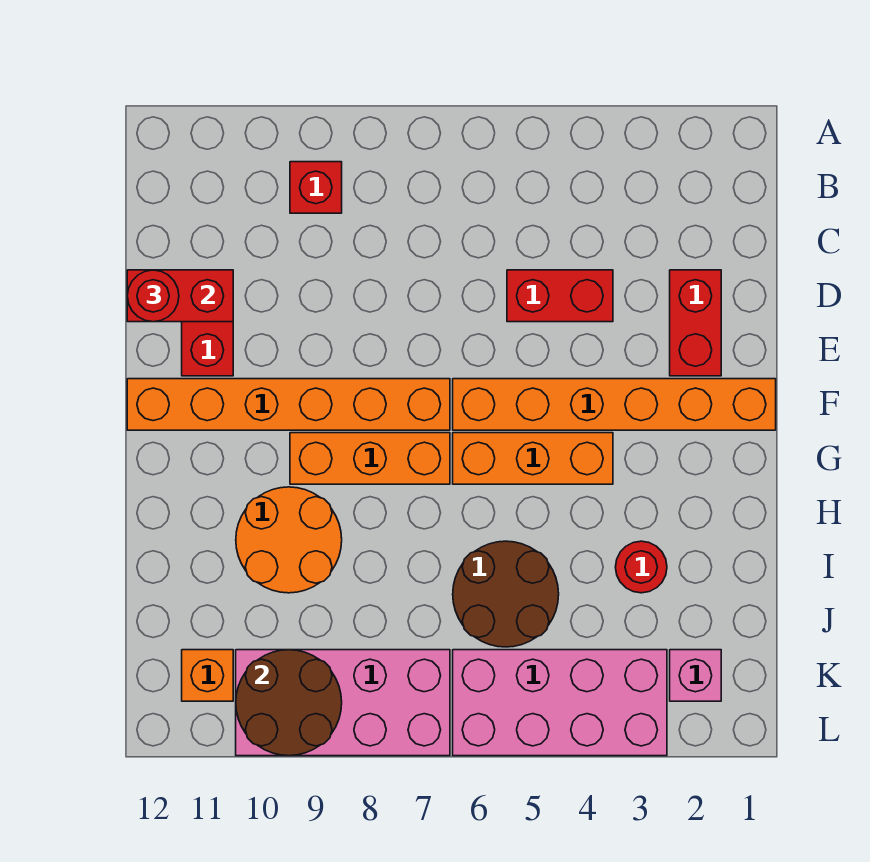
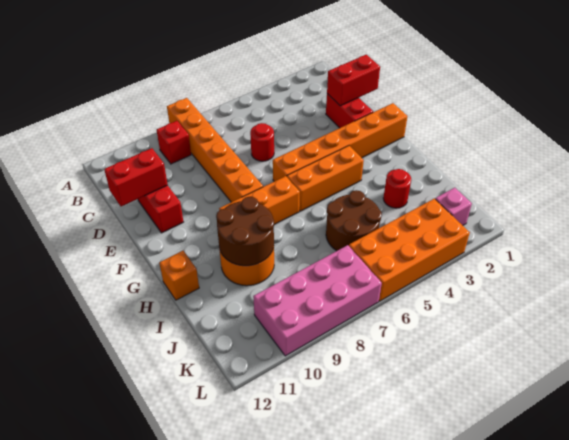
red 1x2 brick [507,270,613,322] -> red 1x2 brick moved to [327,55,380,106]
red 1x1 round brick [127,270,179,322] -> red 1x1 round brick moved to [250,123,274,161]
orange 1x6 brick [127,379,450,430] -> orange 1x6 brick turned to [167,98,263,202]
pink 2x4 brick [453,650,667,756] -> orange 2x4 brick [349,199,470,301]
brown 2x2 round brick [236,650,342,756] -> brown 2x2 round brick moved to [216,197,274,266]
orange 1x1 brick [182,650,233,701] -> orange 1x1 brick moved to [159,251,199,300]

